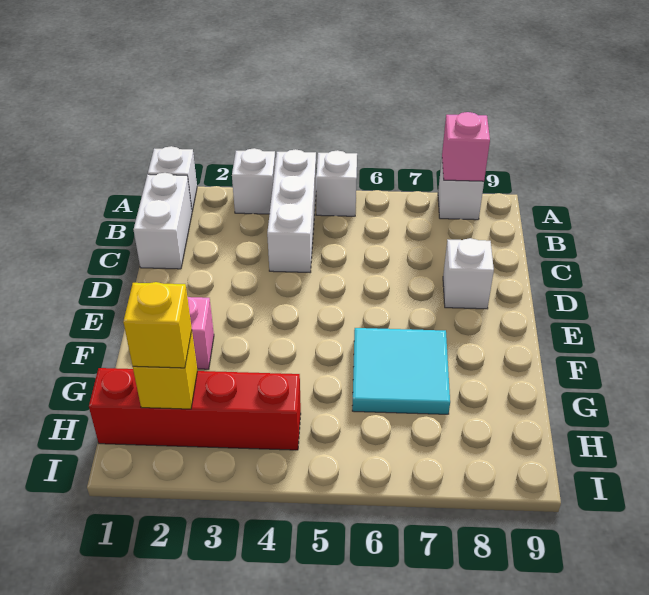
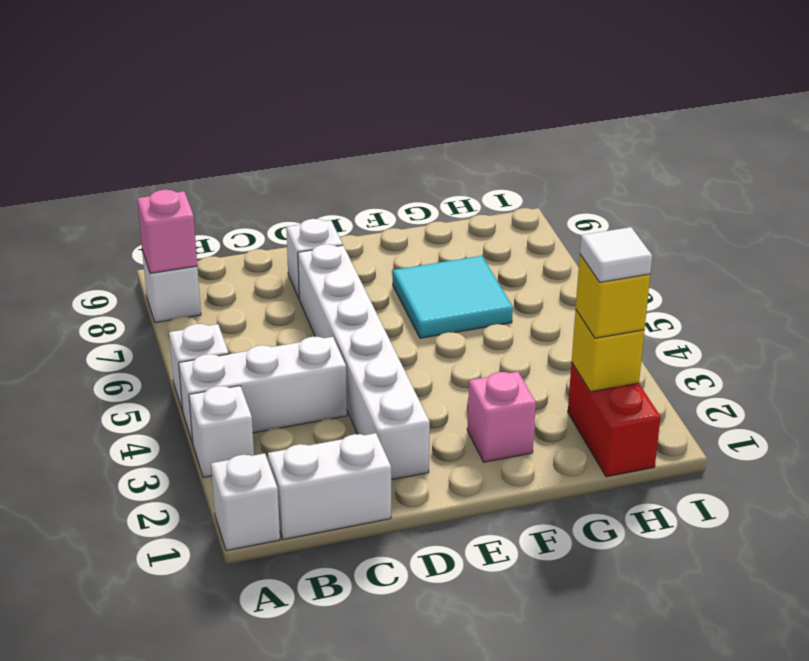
none -> white 1x6 brick [298,244,430,480]
red 1x4 brick [89,368,301,450] -> red 1x2 brick [568,363,661,477]
none -> white 1x1 tile [580,227,652,282]

